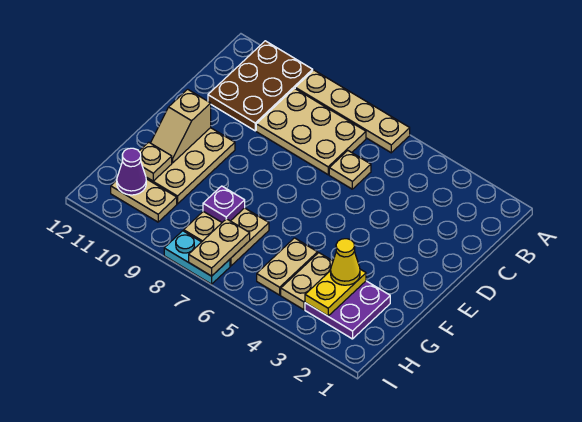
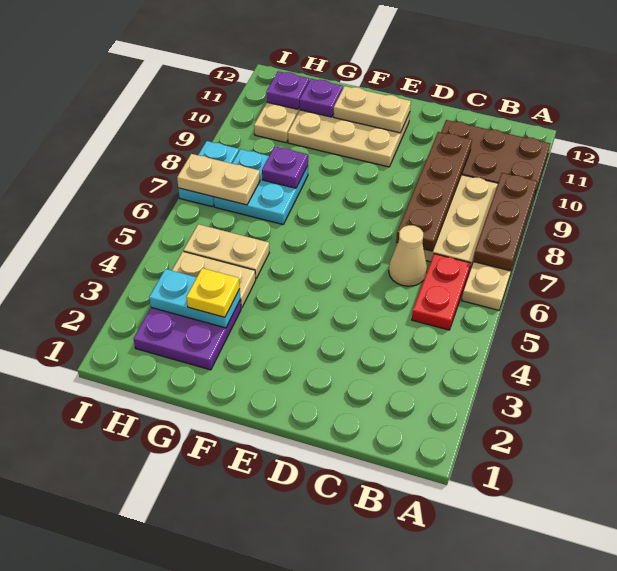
none -> brown 1x3 plate [473,173,537,271]
none -> red 1x2 plate [412,254,471,330]
tan 1x1 plate [329,151,371,189] -> tan 1x1 cone [389,225,427,286]
none -> brown 1x4 plate [396,132,472,251]
tan 1x2 slope [151,89,211,163] -> tan 1x2 plate [334,86,411,133]
yellow 1x2 plate [305,269,366,316] -> cyan 1x2 plate [149,269,240,328]
yellow 1x1 cone [331,239,360,285] -> yellow 1x1 plate [186,268,240,317]
tan 2x2 plate [184,208,269,266] -> cyan 2x2 plate [213,149,308,224]
tan 1x1 plate [139,142,172,181] -> purple 1x1 plate [299,79,343,117]
purple 1x1 cone [117,148,146,195] -> purple 1x1 plate [266,71,309,109]

